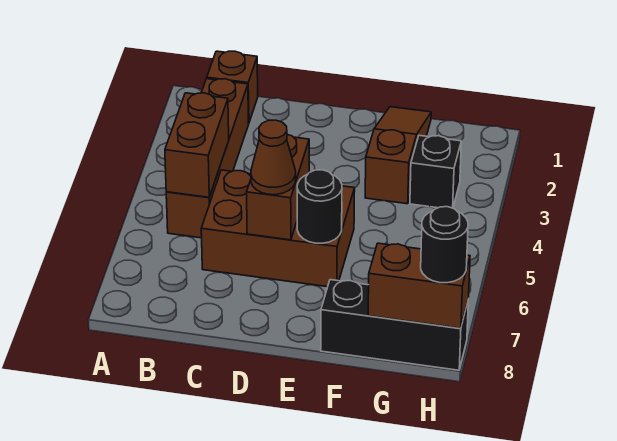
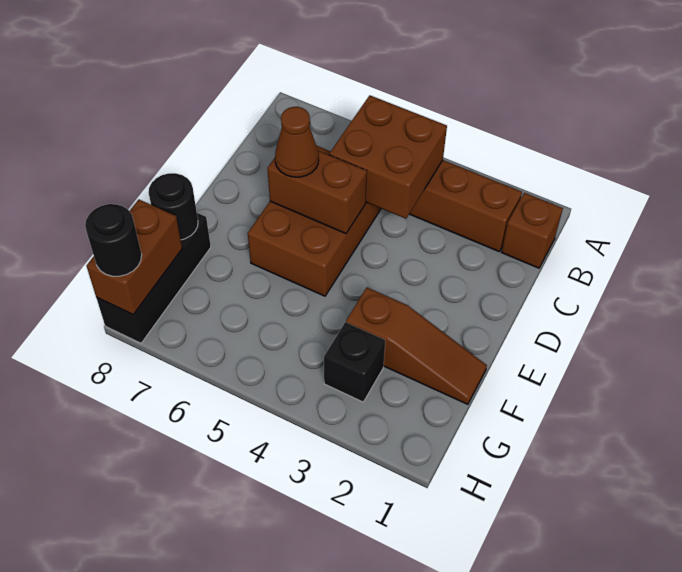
brown 1x2 brick [165,93,229,197] -> brown 2x2 brick [329,95,447,219]
black 1x1 round brick [297,170,342,243] -> black 1x1 round brick moved to [149,173,198,240]

